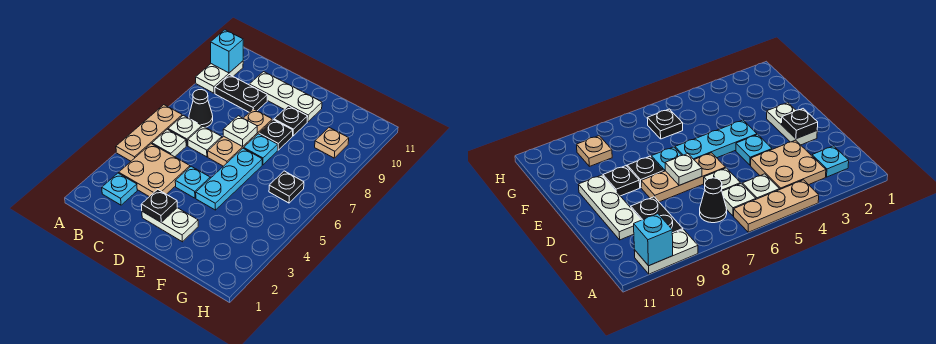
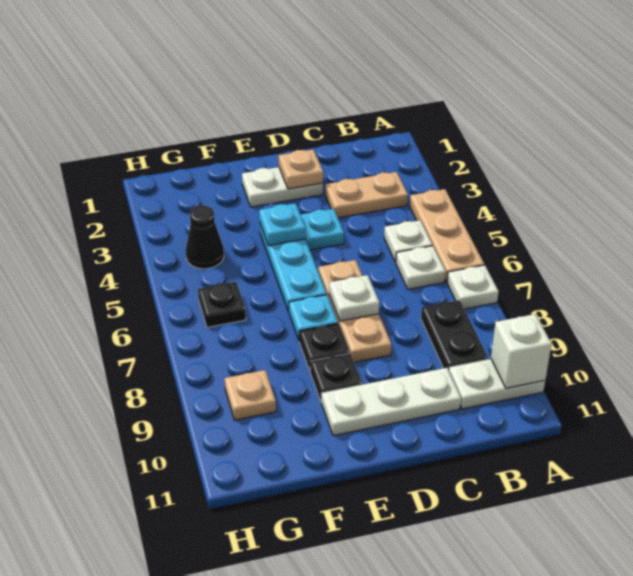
white 1x2 plate [196,61,243,93] -> white 1x2 plate turned to [449,359,545,409]
cyan 1x1 brick [211,30,243,73] -> white 1x1 brick [491,314,551,388]
cyan 1x1 plate [102,173,137,205] -> cyan 1x1 plate moved to [259,203,306,246]
tan 2x2 plate [119,144,190,197] -> tan 1x2 plate [325,172,408,218]
black 1x1 cone [189,90,213,127] -> black 1x1 cone moved to [186,206,224,269]
black 1x2 plate [215,75,267,112] -> black 1x2 plate turned to [421,300,488,370]
white 1x1 plate [188,126,222,157] -> white 1x1 plate moved to [447,265,499,309]
black 1x1 plate [141,189,177,222] -> tan 1x1 plate [279,149,323,189]

